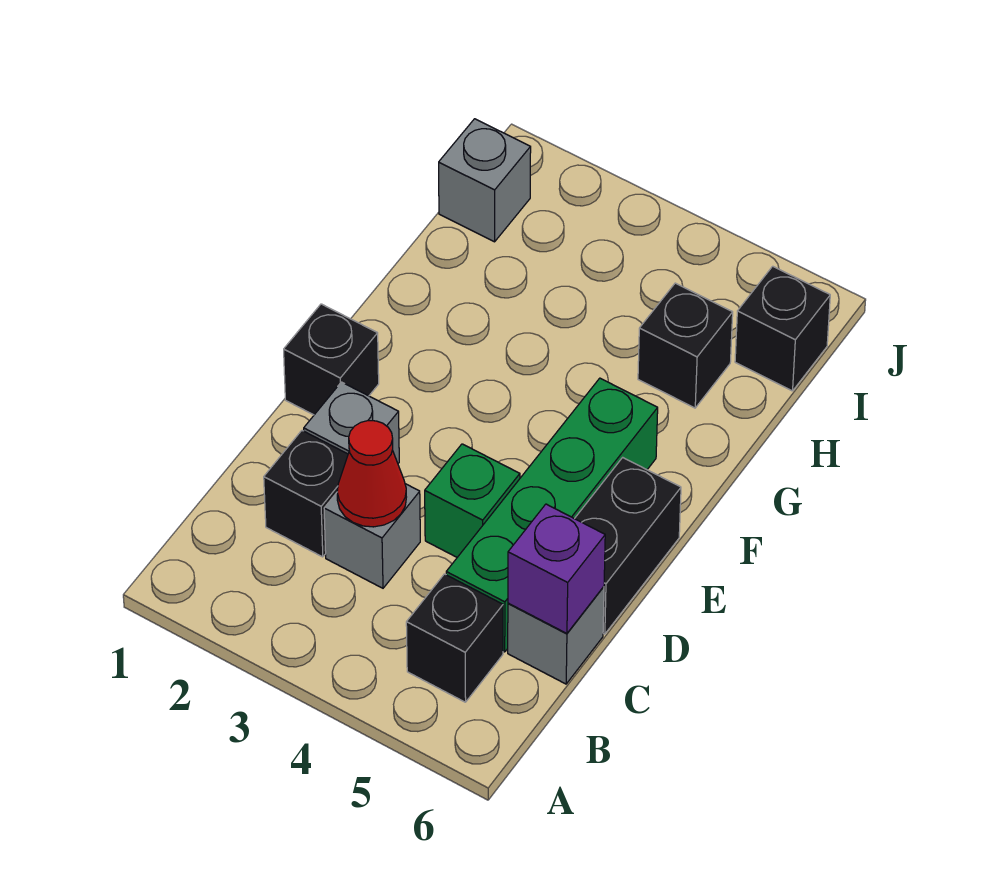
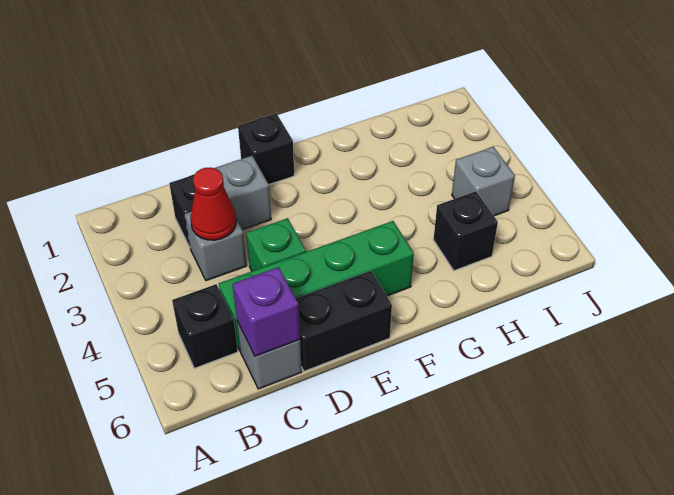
grey 1x1 brick [439,119,531,242] -> grey 1x1 brick moved to [452,147,515,216]
black 1x1 brick [735,266,830,391] -> none

